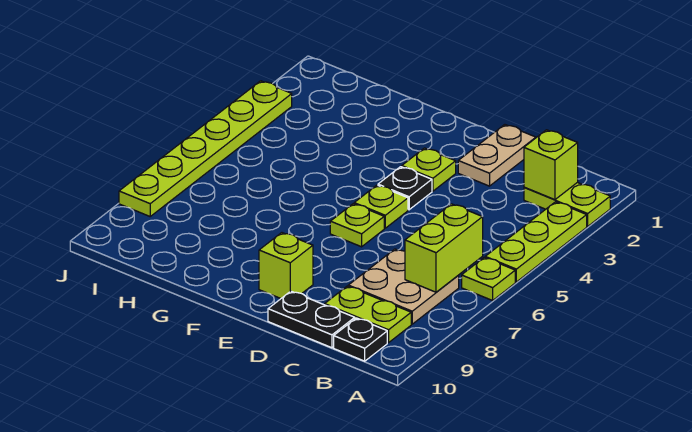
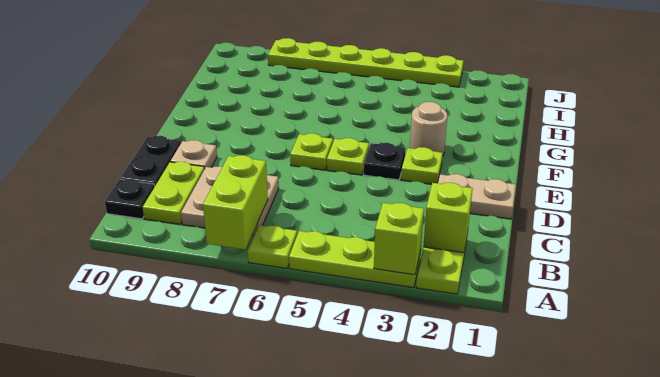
lime 1x2 brick [405,204,483,292] -> lime 1x2 brick turned to [203,155,268,249]
none -> tan 1x1 plate [170,140,217,169]
lime 1x1 brick [259,233,313,298] -> lime 1x1 brick moved to [374,203,424,275]
none -> tan 1x1 round brick [410,102,447,155]

